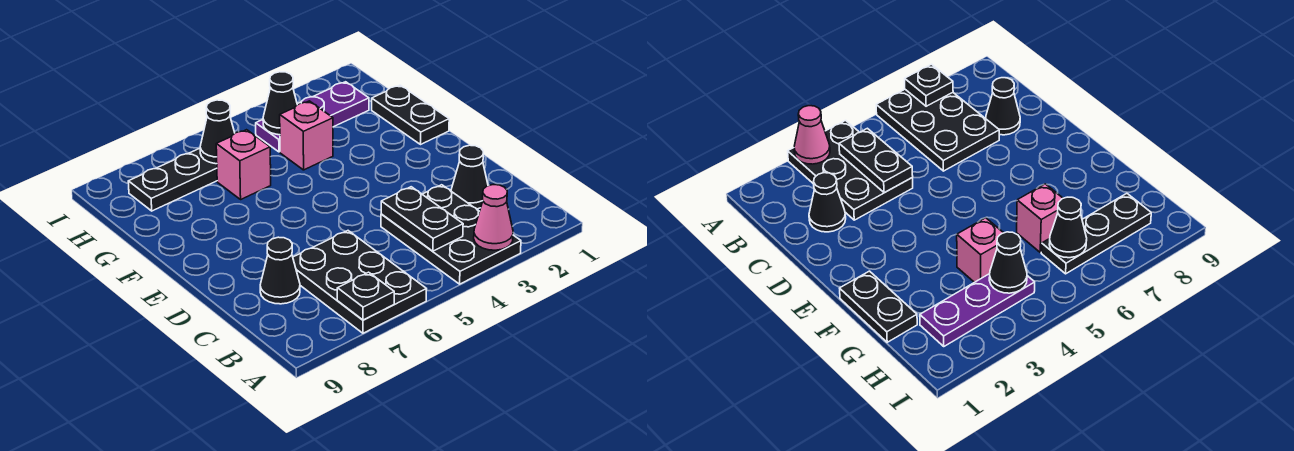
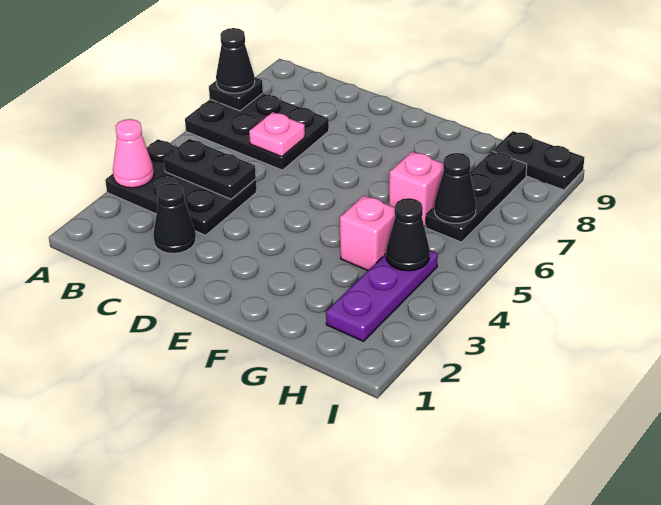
none -> pink 1x1 plate [249,112,305,157]
black 1x1 cone [260,237,300,304] -> black 1x1 cone moved to [216,28,255,93]
black 1x2 plate [372,85,449,145] -> black 1x2 plate moved to [493,131,584,190]

